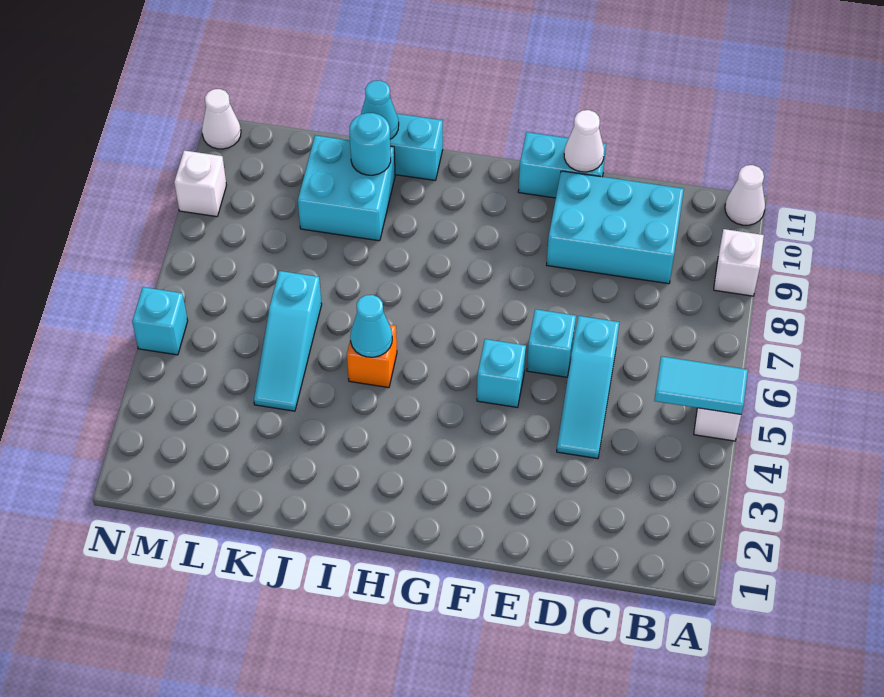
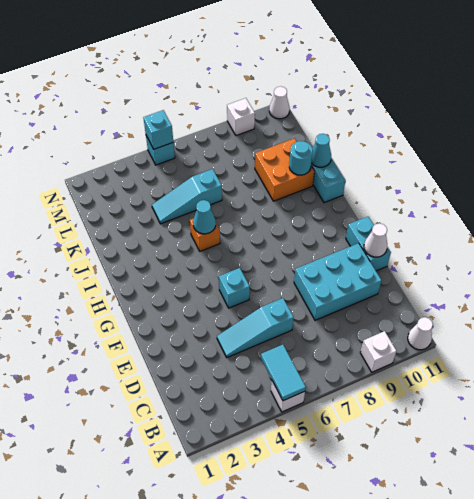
cyan 2x3 brick [547,171,684,284] -> cyan 2x3 brick turned to [294,243,382,320]
cyan 1x1 brick [527,309,576,377] -> cyan 1x1 brick moved to [143,110,173,149]
cyan 2x2 brick [298,135,395,241] -> orange 2x2 brick [255,138,314,201]

